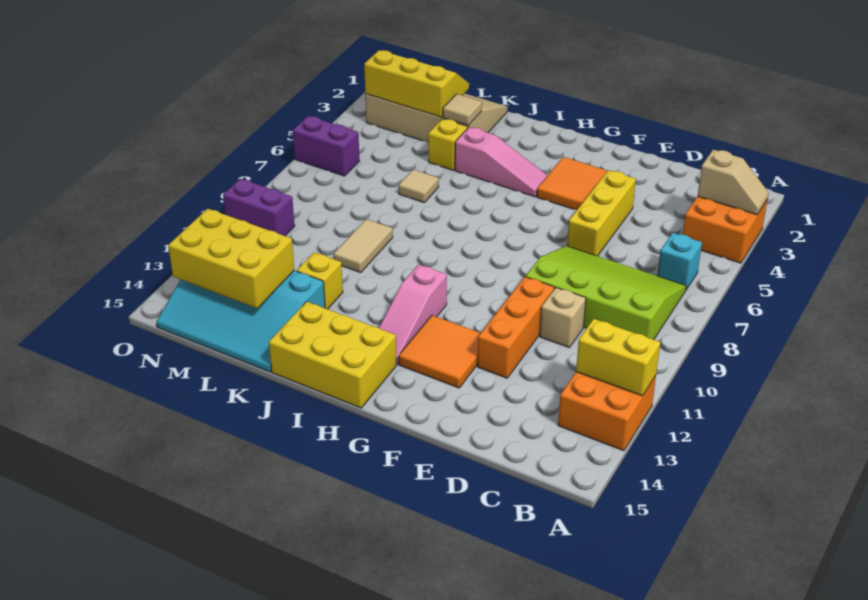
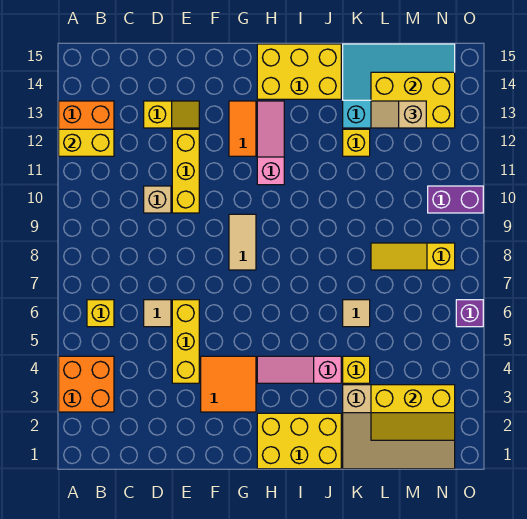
tan 1x2 slope [698,150,769,215] -> tan 1x2 slope moved to [371,101,426,128]
cyan 1x1 brick [657,233,702,290] -> yellow 1x1 brick [87,300,114,327]
lime 3x4 slope [526,246,686,340] -> none
none -> yellow 1x2 slope [144,101,199,128]
orange 1x3 brick [477,277,554,378] -> yellow 1x3 brick [172,129,199,213]
orange 2x2 tile [399,315,480,388] -> orange 1x2 tile [229,101,256,156]
none -> yellow 2x3 brick [257,413,341,469]
tan 1x1 tile [443,94,482,125] -> tan 1x1 tile moved to [144,300,171,327]
tan 1x2 tile [334,219,393,273] -> tan 1x2 tile moved to [229,214,256,270]
none -> yellow 1x3 slope [371,243,455,270]
purple 1x2 brick [293,116,360,176] -> purple 1x1 brick [456,300,483,327]

